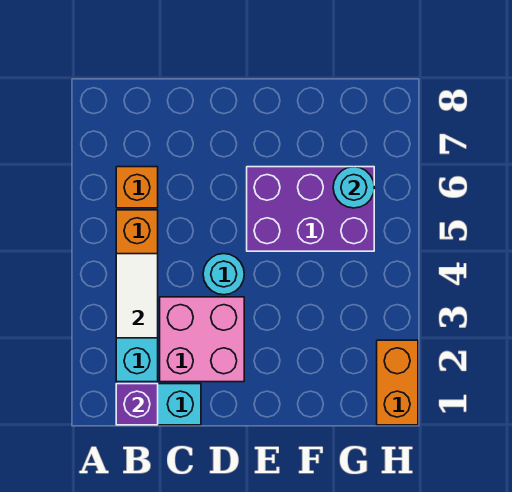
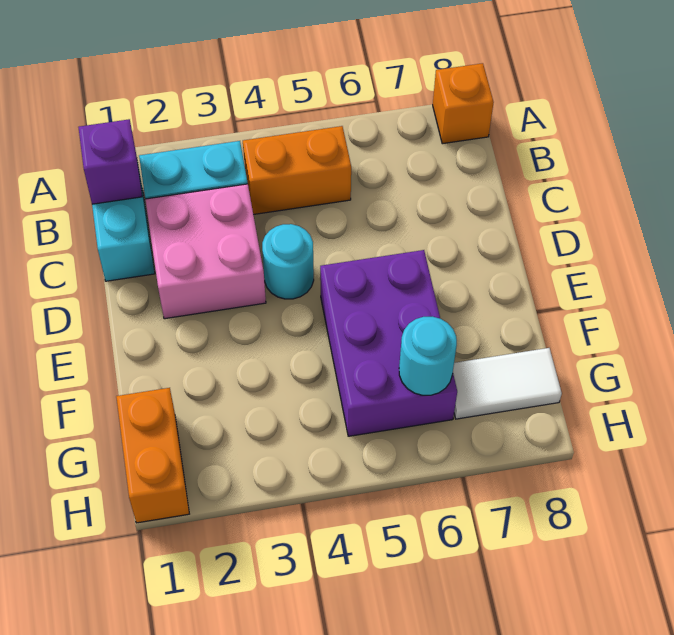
white 1x2 tile [116,254,158,338] -> white 1x2 tile moved to [453,348,562,419]
orange 1x1 brick [116,167,158,208] -> orange 1x1 brick moved to [433,63,494,144]
orange 1x2 brick [377,340,418,425] -> orange 1x2 brick turned to [116,388,189,523]

